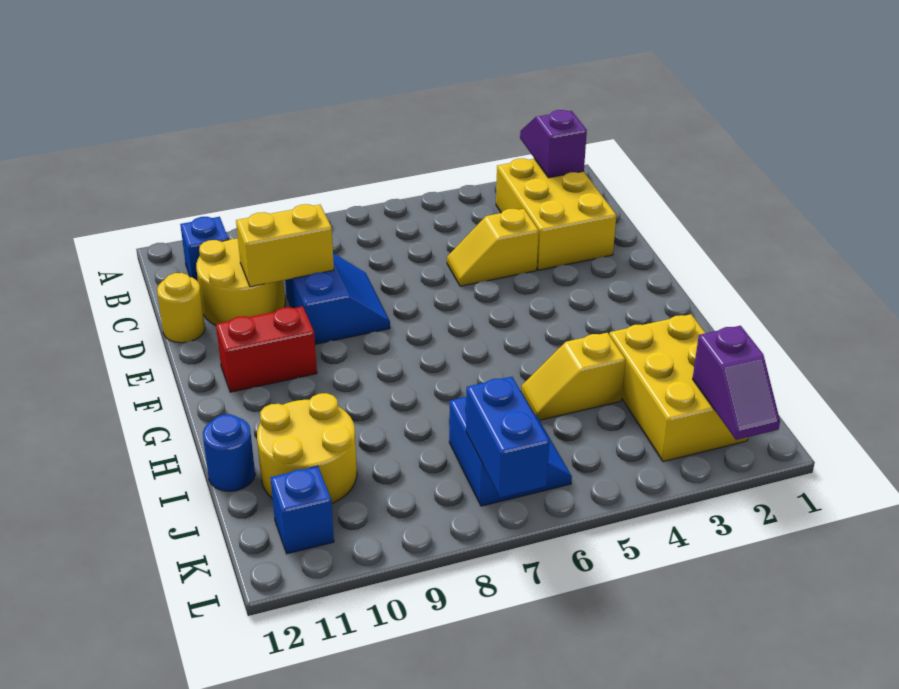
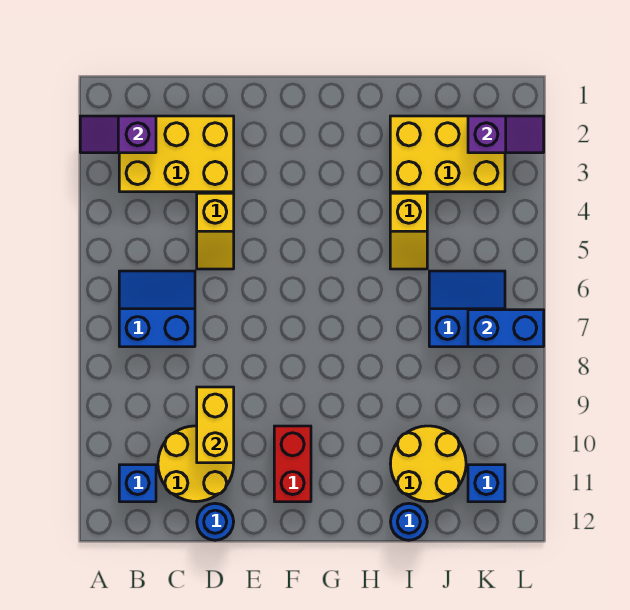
blue 2x2 slope [285,253,390,344] -> blue 2x2 slope moved to [119,271,195,347]
yellow 1x1 round brick [157,273,205,343] -> blue 1x1 round brick [197,503,234,540]

